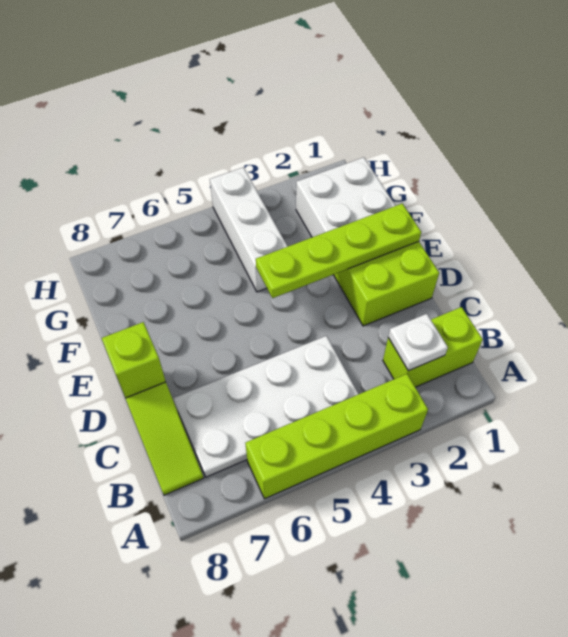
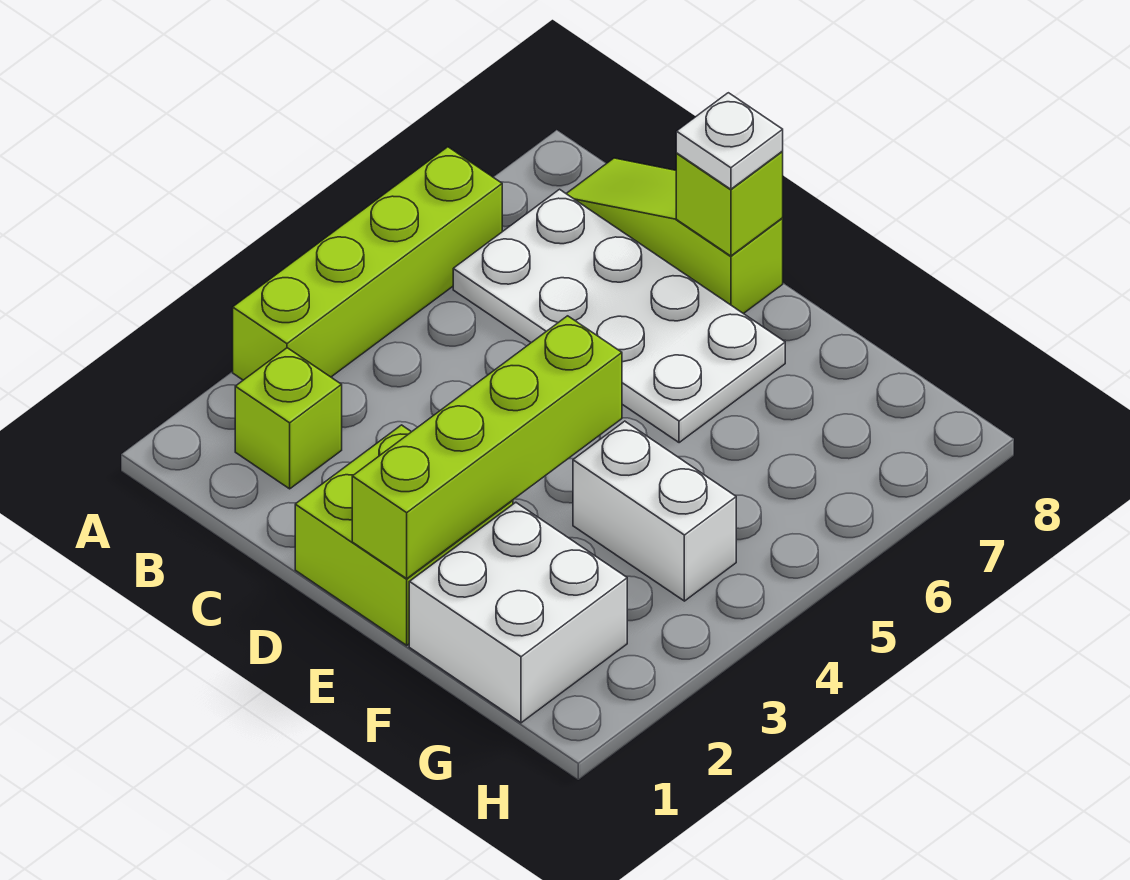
lime 1x2 brick [383,307,483,387] -> lime 1x1 brick [235,348,342,489]
white 1x1 plate [388,314,448,371] -> white 1x1 plate moved to [676,93,783,189]
white 2x4 plate [173,336,358,477] -> white 2x4 plate turned to [453,189,785,443]
lime 1x4 plate [256,203,421,298] -> lime 1x4 brick [352,316,622,579]
white 1x3 brick [210,167,288,292] -> white 1x2 brick [573,421,736,601]

